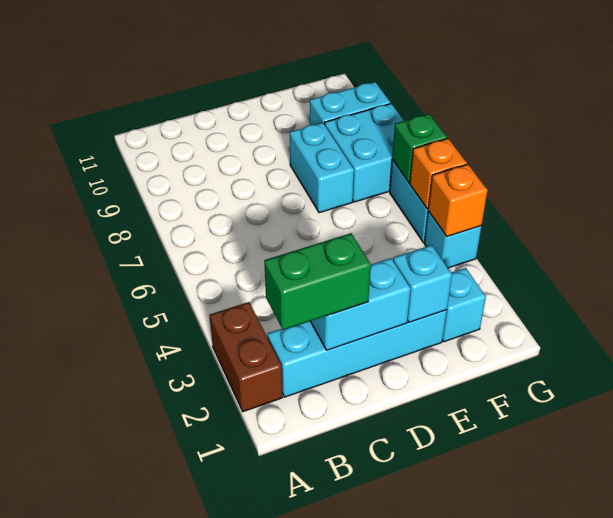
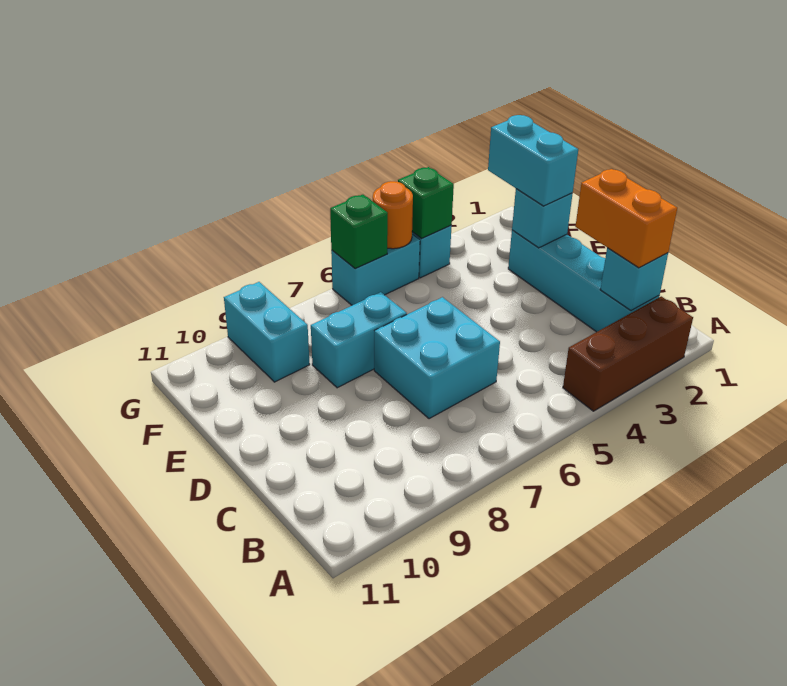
brown 1x2 brick [210,302,283,412] -> brown 1x3 brick [563,296,693,411]
green 1x2 brick [264,233,371,330] -> orange 1x2 brick [575,169,677,268]
cyan 1x2 brick [311,258,411,350] -> cyan 1x2 brick moved to [488,115,578,206]
cyan 1x1 brick [442,268,486,342] -> cyan 1x1 brick moved to [600,248,668,311]
cyan 2x2 brick [325,104,404,202] -> cyan 2x2 brick moved to [374,297,500,419]
orange 1x1 brick [428,164,488,236] -> green 1x1 brick [398,167,454,238]
orange 1x1 brick [410,139,467,209] -> orange 1x1 round brick [373,181,413,249]

